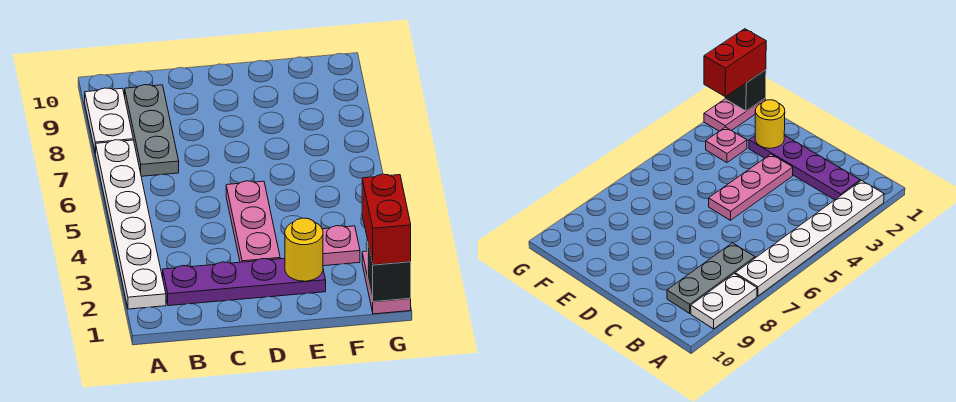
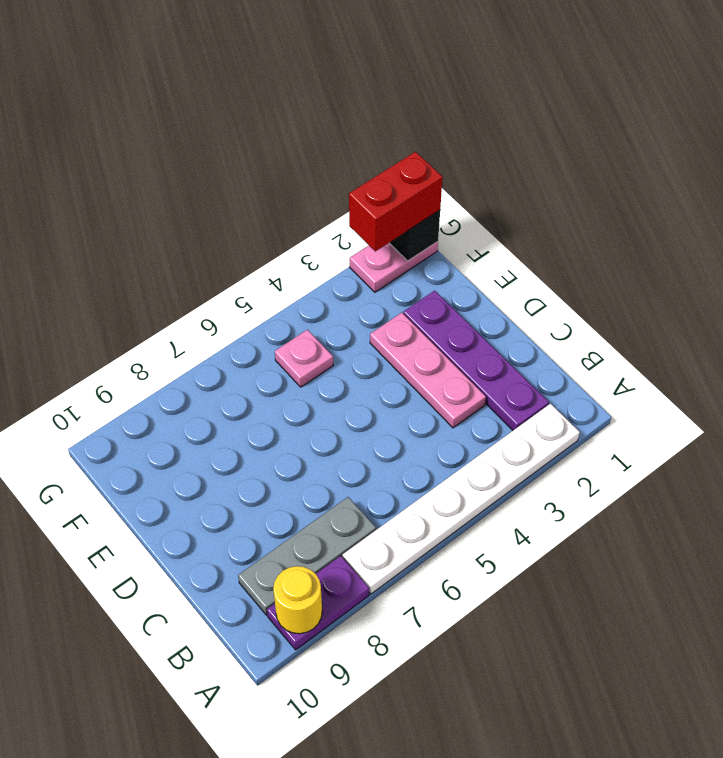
white 1x2 plate [85,88,133,154] -> purple 1x2 plate [267,556,369,650]
pink 1x3 plate [226,181,280,262] -> pink 1x3 plate turned to [370,313,486,428]
yellow 1x1 round brick [285,218,323,281] -> yellow 1x1 round brick moved to [273,566,322,634]
pink 1x1 plate [322,226,360,266] -> pink 1x1 plate moved to [275,330,333,387]

